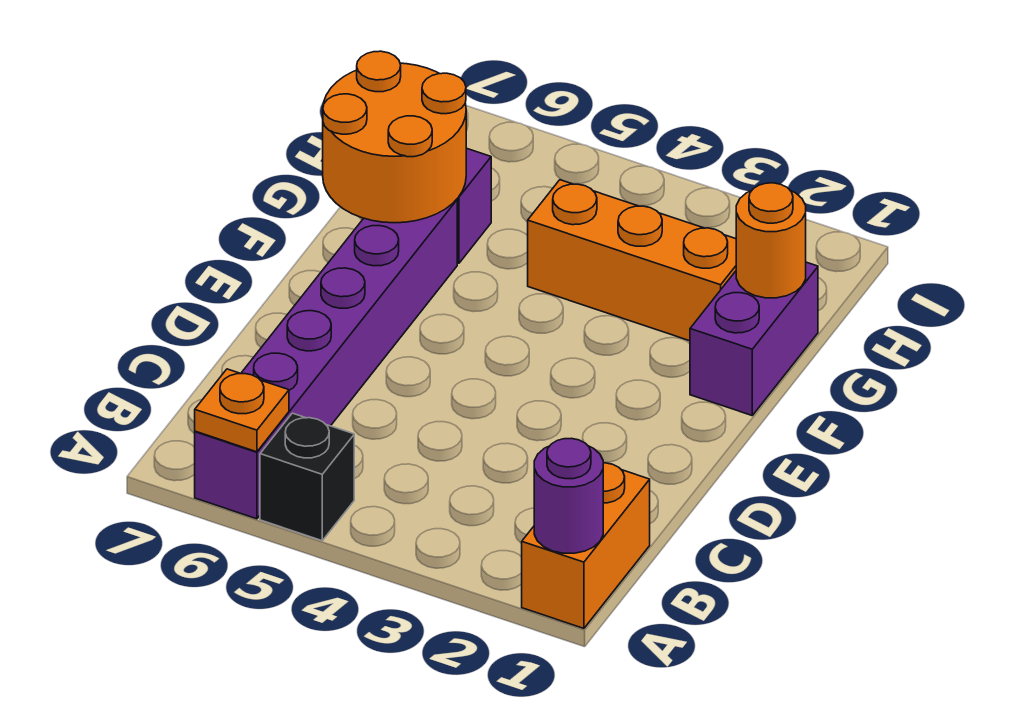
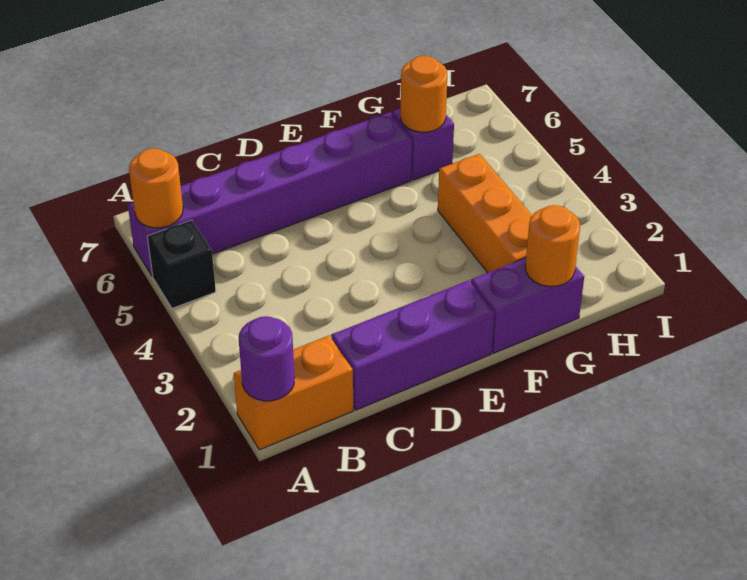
orange 1x1 plate [195,369,289,452] -> orange 1x1 round brick [129,148,183,228]
none -> purple 1x3 brick [331,280,494,410]
orange 2x2 round brick [323,51,466,223] -> orange 1x1 round brick [401,56,447,132]

